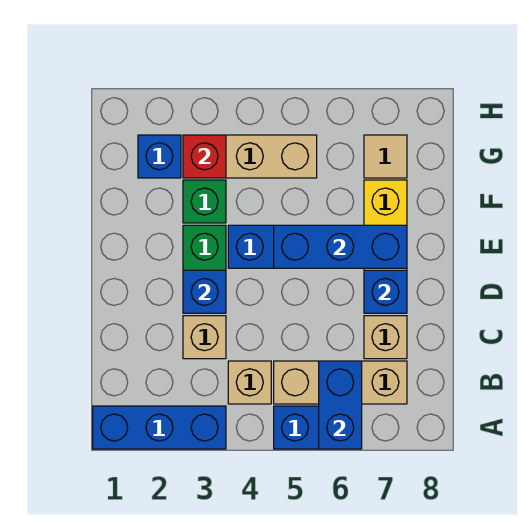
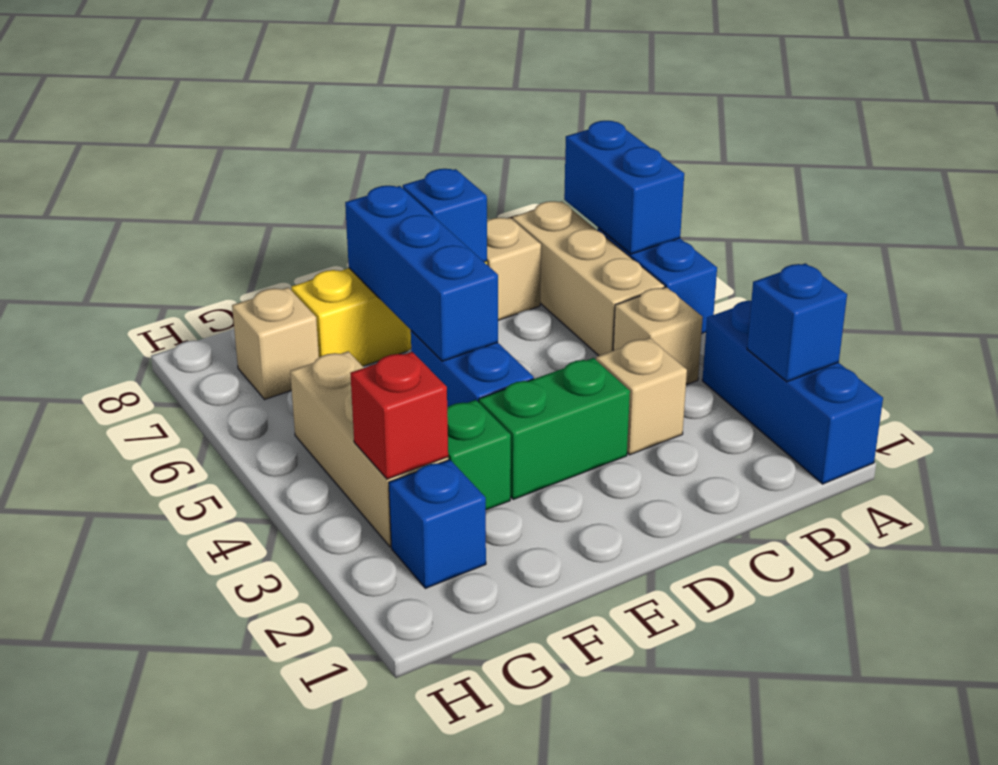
blue 1x2 brick [319,361,362,449] -> blue 1x2 brick turned to [564,121,684,254]
blue 1x1 brick [183,270,226,313] -> blue 1x1 brick moved to [747,263,847,382]
tan 1x1 tile [364,135,407,178] -> tan 1x1 brick [232,287,319,399]

